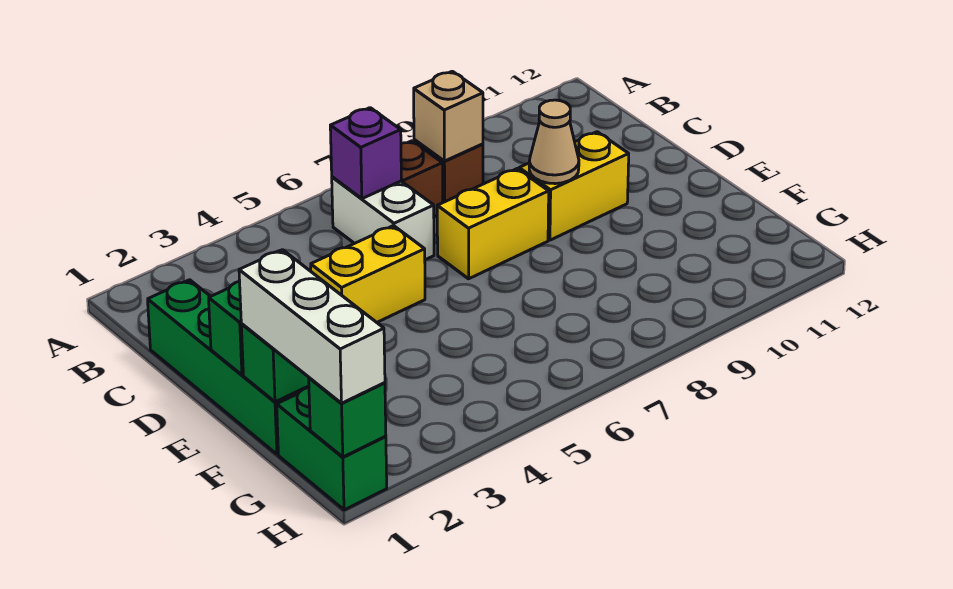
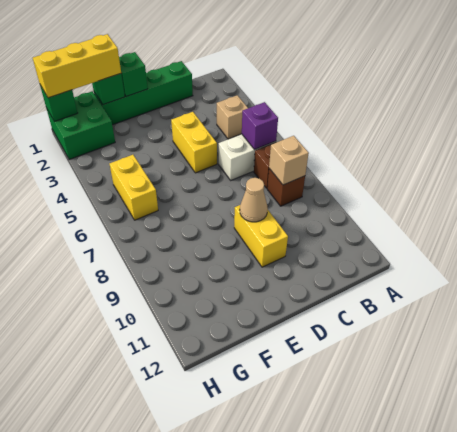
none -> tan 1x1 brick [217,95,248,139]
yellow 1x2 brick [437,169,549,279] -> yellow 1x2 brick moved to [110,155,158,220]
white 1x3 brick [239,250,385,403] -> yellow 1x3 brick [33,34,121,98]
green 1x2 brick [277,387,387,510] -> green 2x2 brick [46,91,115,160]

